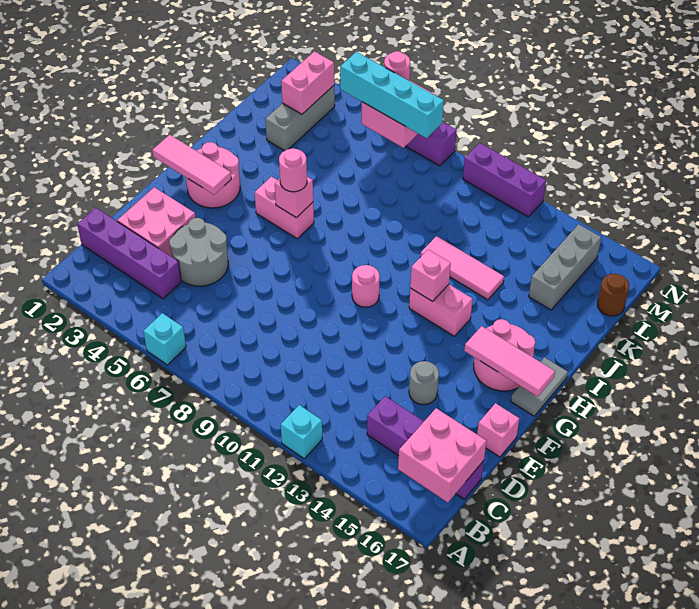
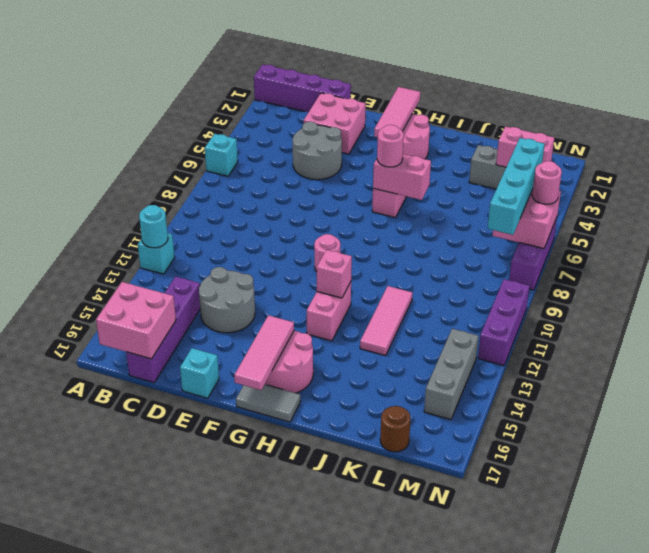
none -> cyan 1x1 round brick [139,205,168,248]
purple 1x4 brick [77,208,181,299] -> purple 1x4 brick turned to [254,64,351,112]
grey 1x1 round brick [409,361,439,405] -> grey 2x2 round brick [199,267,255,333]
pink 1x1 brick [477,403,519,457] -> cyan 1x1 brick [180,348,219,398]
pink 1x1 brick [275,177,313,218] -> pink 1x2 brick [373,154,431,200]
grey 1x3 brick [529,224,601,310] -> grey 1x3 brick turned to [424,329,479,420]

